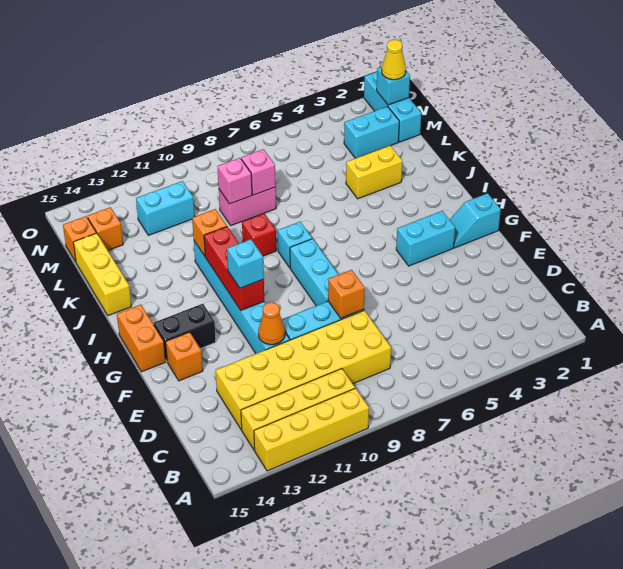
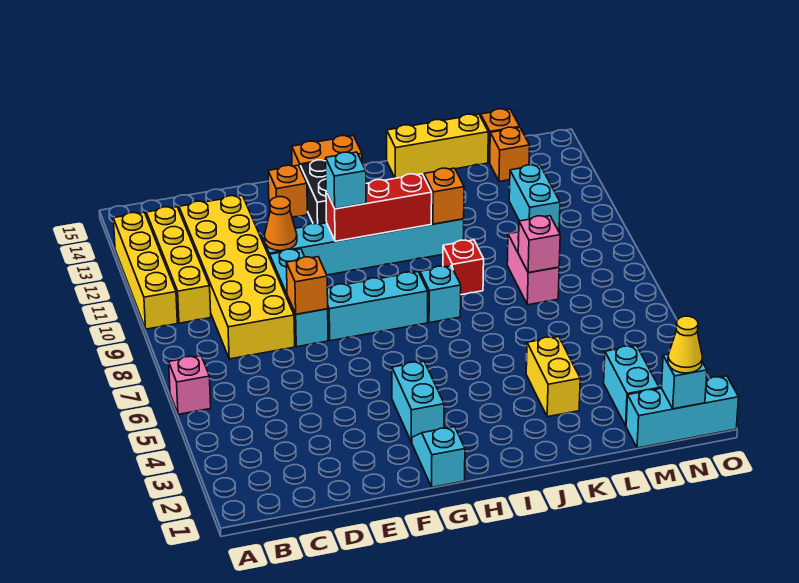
pink 1x1 brick [217,158,252,204] -> pink 1x1 brick moved to [169,356,211,414]

